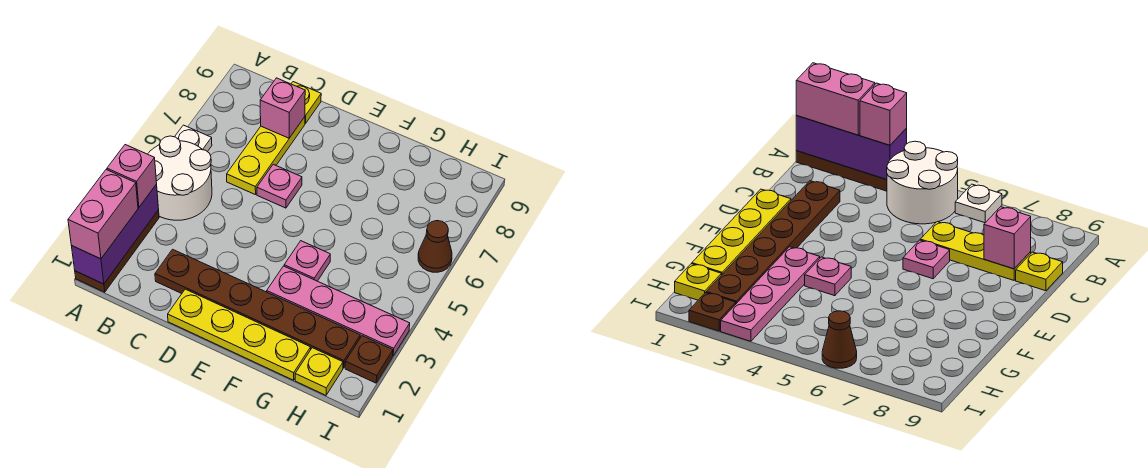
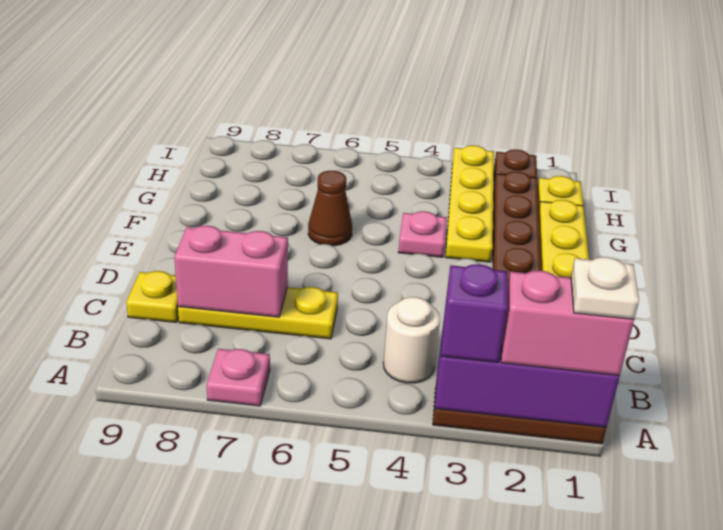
pink 1x1 brick [107,145,157,207] -> purple 1x1 brick [441,264,508,363]
white 2x2 round brick [148,136,212,220] -> white 1x1 round brick [383,297,440,383]
white 1x1 plate [175,125,212,152] -> white 1x1 plate moved to [571,257,639,319]
pink 1x1 brick [260,78,305,138] -> pink 1x2 brick [174,226,288,317]
pink 1x1 plate [257,164,302,208] -> pink 1x1 plate moved to [207,349,270,406]
pink 1x4 plate [267,266,410,356] -> yellow 1x4 plate [445,145,494,262]
brown 1x1 cone [418,221,452,272] -> brown 1x1 cone moved to [308,171,352,246]

